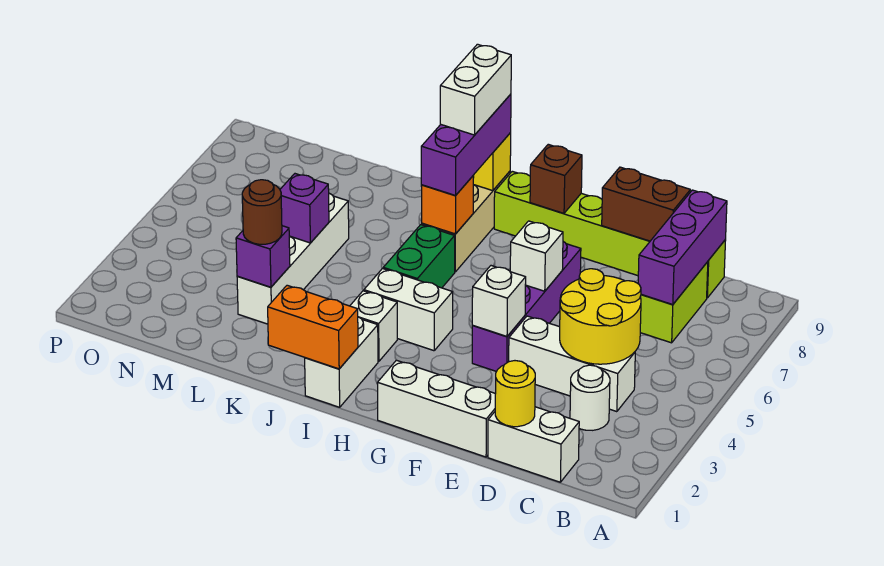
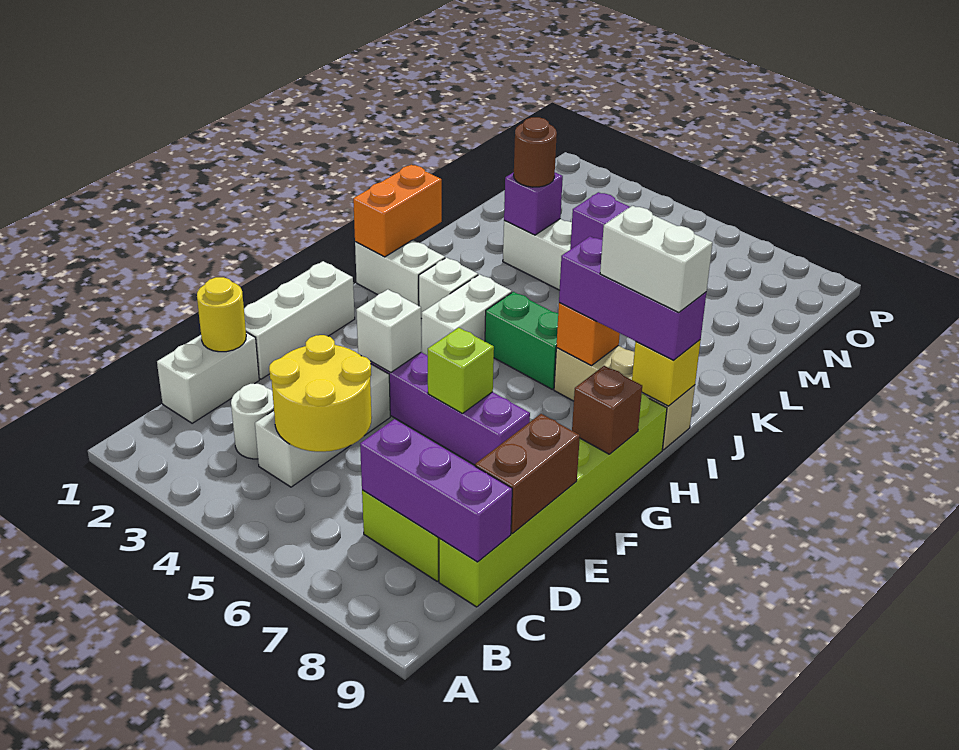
white 1x1 brick [510,221,563,291] -> lime 1x1 brick [428,328,494,414]

